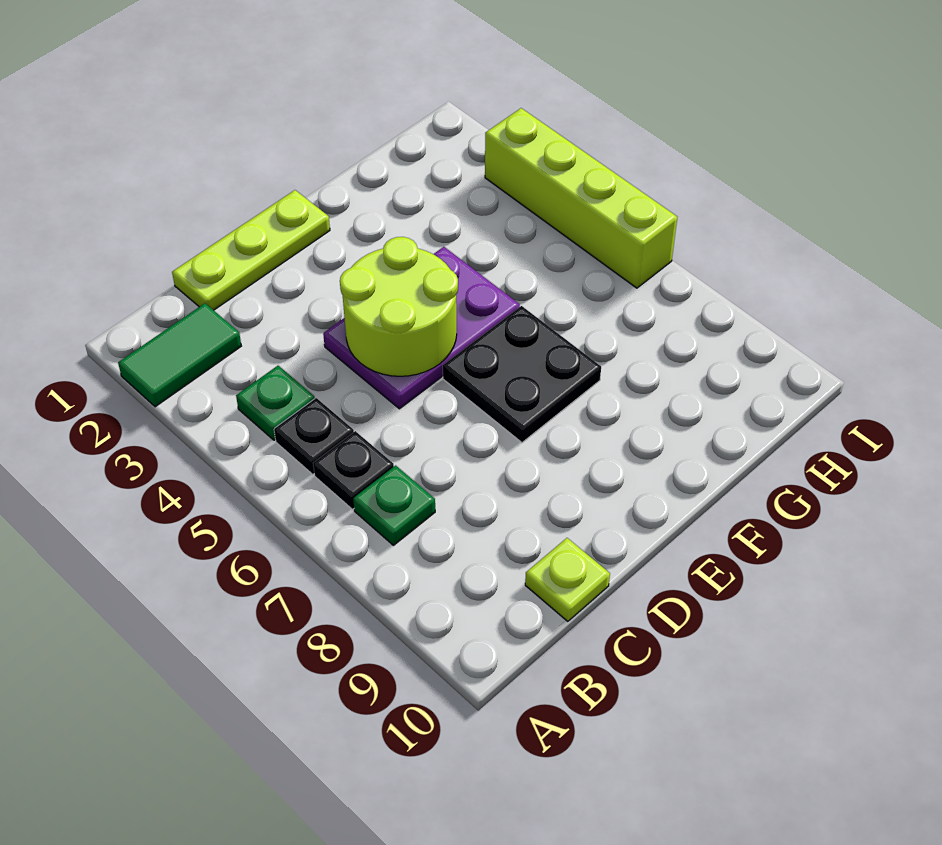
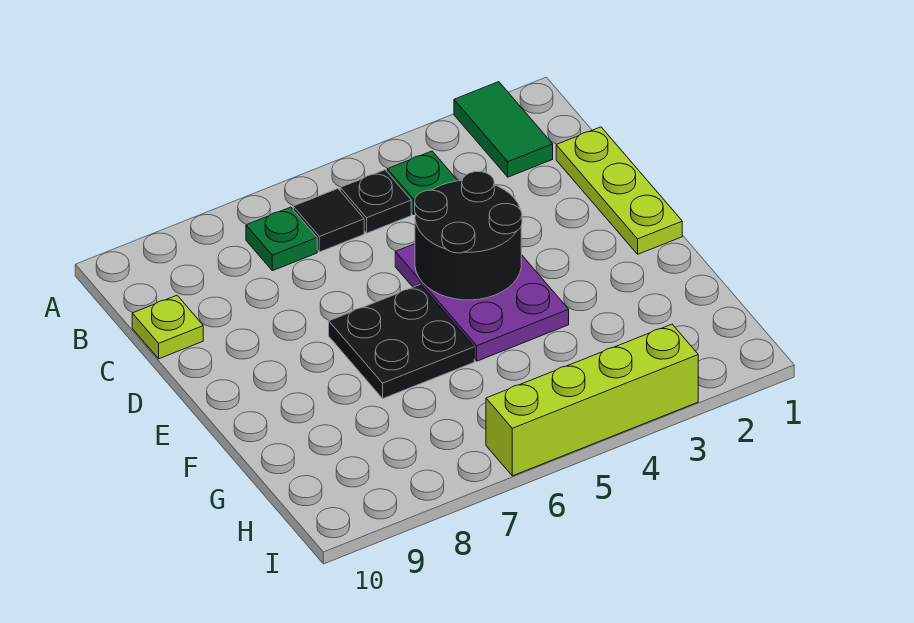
black 1x1 plate [313,431,394,509] -> black 1x1 tile [293,189,364,252]
lime 2x2 round brick [340,237,458,376] -> black 2x2 round brick [415,172,522,300]

